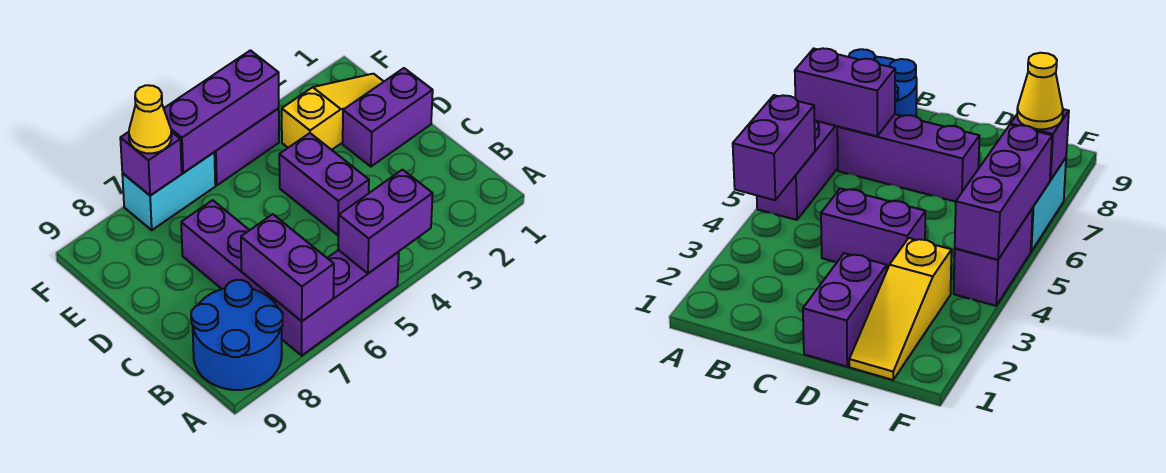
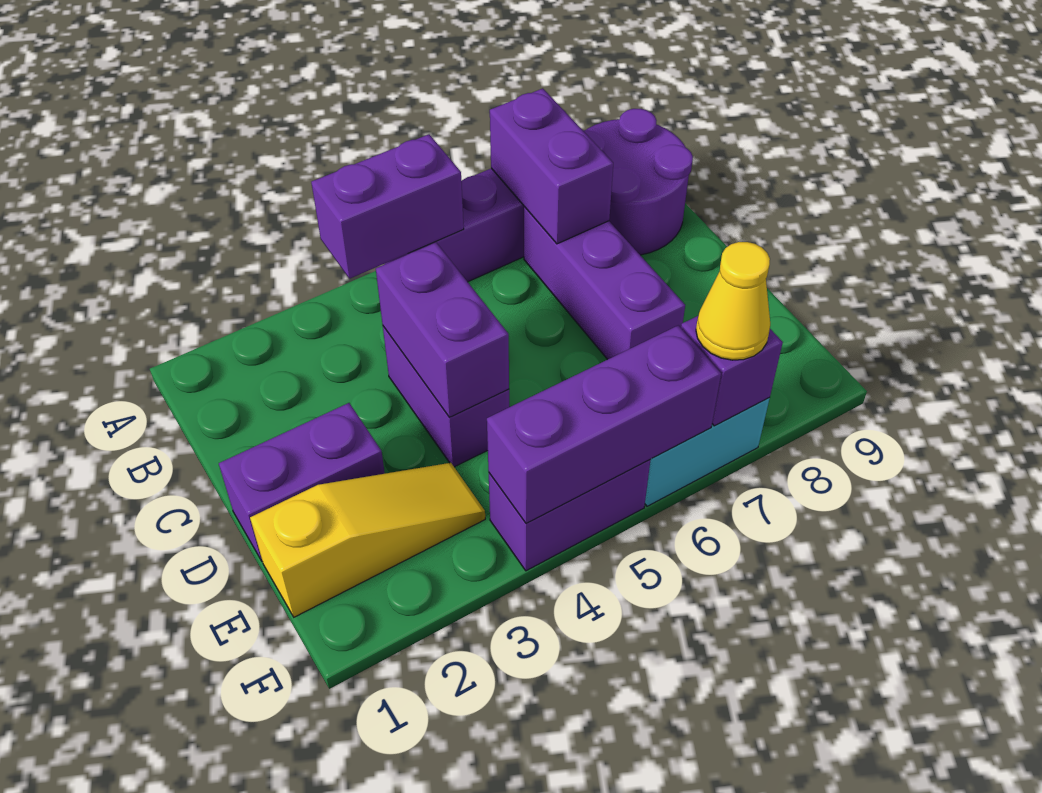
blue 2x2 round brick [191,280,283,390] -> purple 2x2 round brick [583,109,693,255]
none -> purple 1x2 brick [376,242,509,417]
yellow 1x3 slope [282,74,384,150] -> yellow 1x3 slope turned to [250,463,485,617]

